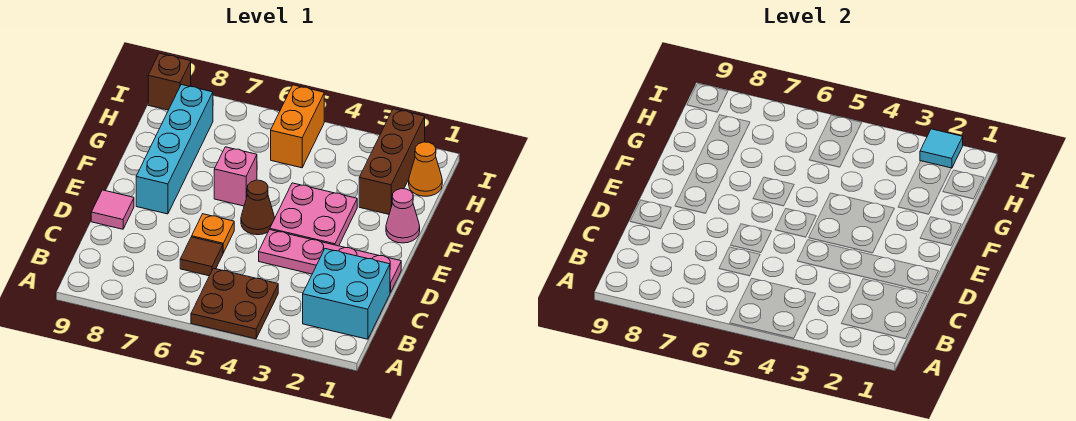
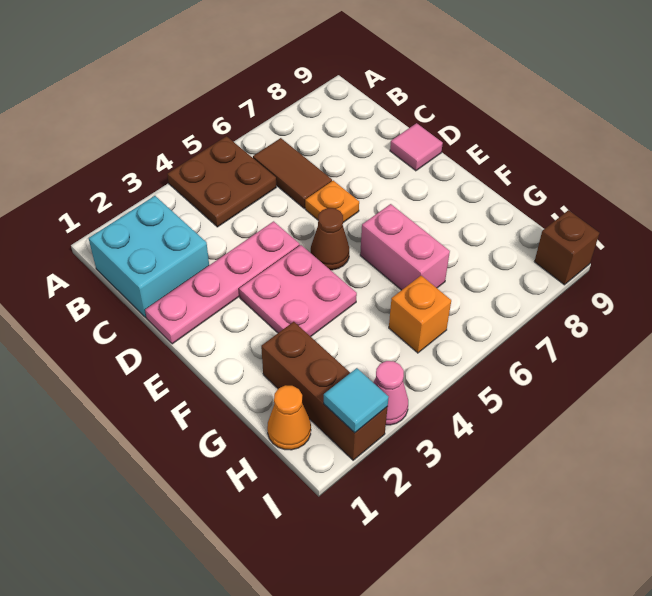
brown 1x1 tile [180,237,223,276] -> brown 1x2 tile [253,138,332,208]
cyan 1x4 brick [136,85,213,214] -> none
pink 1x1 cone [386,189,420,243] -> pink 1x1 cone moved to [373,361,408,425]
pink 1x1 brick [214,147,257,206] -> pink 1x2 brick [360,204,450,290]
orange 1x2 brick [271,85,324,168] -> orange 1x1 brick [389,276,451,353]

